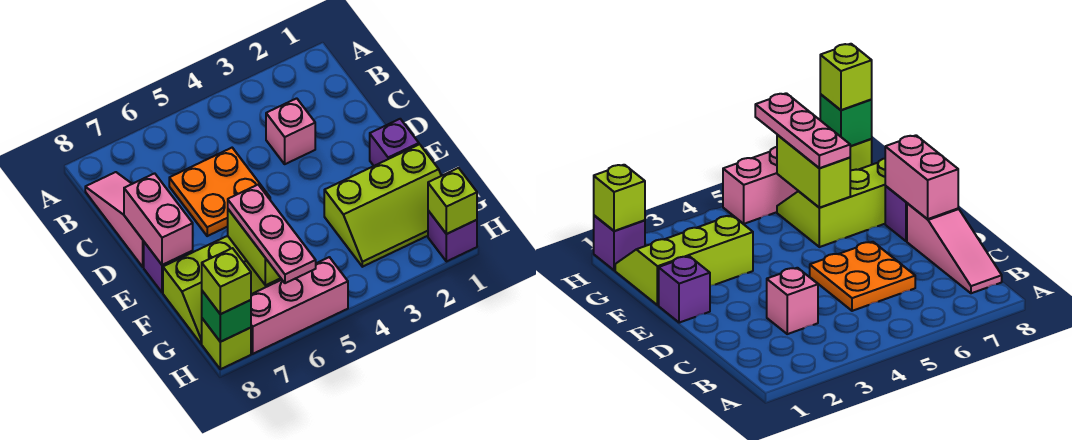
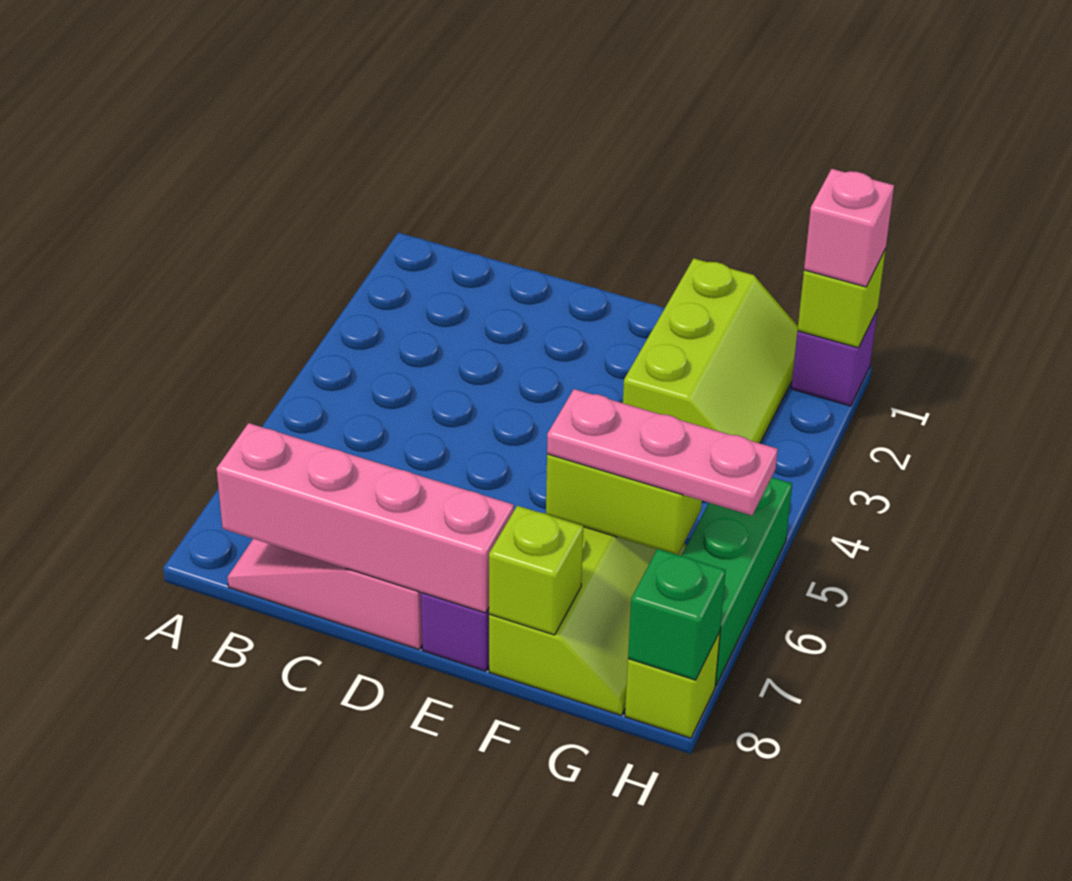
pink 1x1 brick [266,98,315,164] -> pink 1x1 brick moved to [804,169,894,287]
orange 2x2 plate [169,148,270,236] -> none
pink 1x2 brick [124,173,193,265] -> pink 1x4 brick [217,423,514,613]
purple 1x1 brick [370,119,419,166] -> none
pink 1x3 brick [251,257,348,354] -> green 1x3 brick [682,477,792,686]
lime 1x1 brick [202,248,251,314] -> lime 1x1 brick moved to [489,506,583,635]

